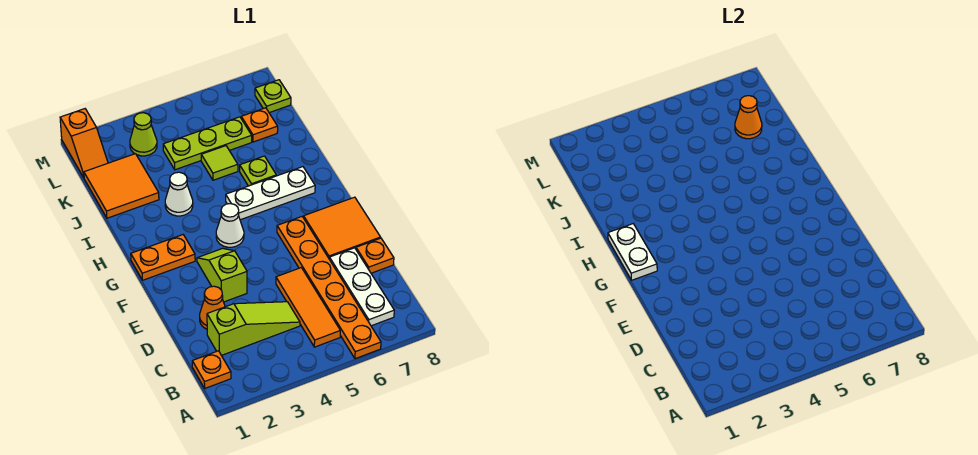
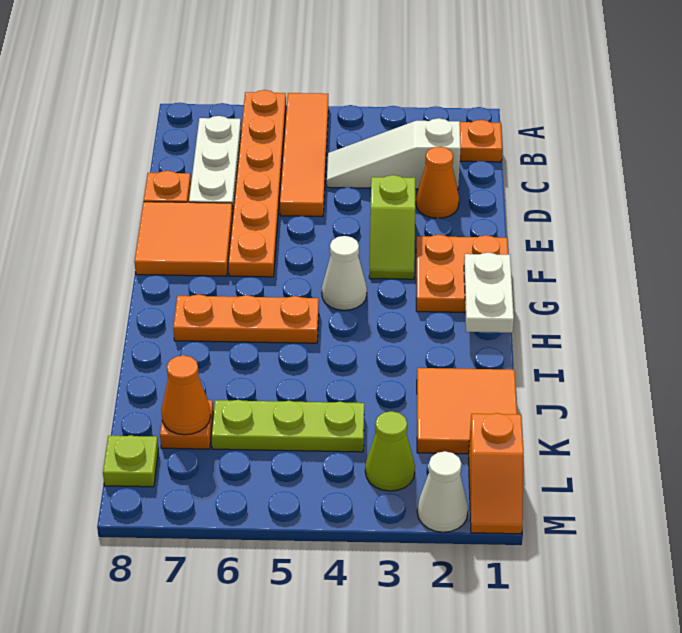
orange 1x3 tile [276,268,340,347] -> orange 1x4 tile [280,93,328,217]
lime 1x3 slope [207,302,300,355] -> white 1x3 slope [327,118,461,190]
orange 1x2 plate [131,235,195,280] -> orange 2x2 plate [416,235,508,312]
white 1x3 plate [226,167,315,220] -> orange 1x3 plate [173,294,319,343]
white 1x1 cone [165,172,193,216] -> white 1x1 cone moved to [417,451,468,532]
lime 1x1 plate [240,156,276,186] -> none
lime 1x1 tile [201,146,238,180] -> none
orange 1x2 slope [60,109,108,177] -> orange 1x2 slope turned to [469,413,524,534]

